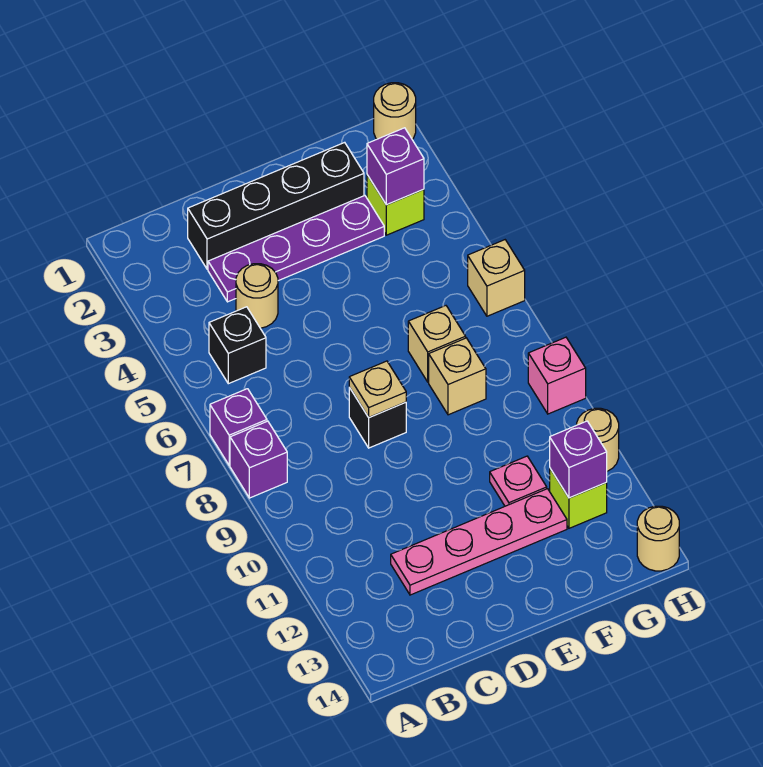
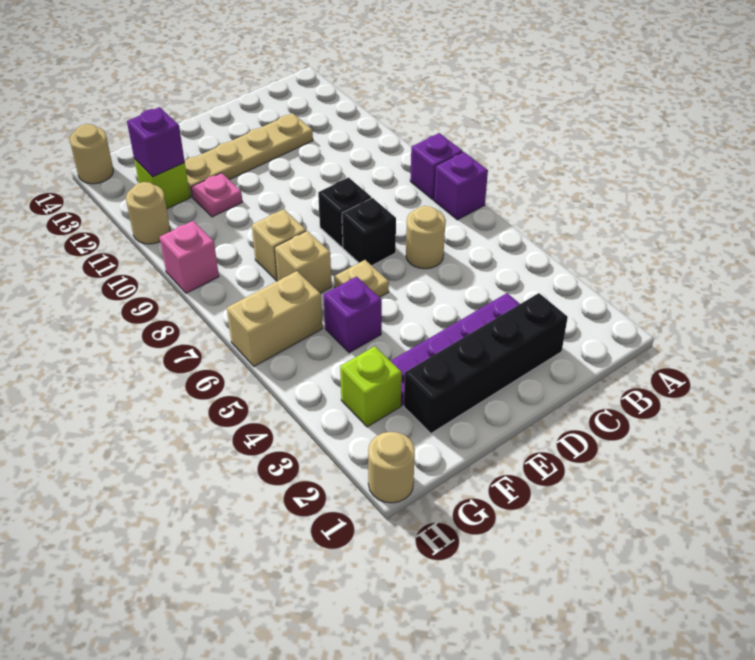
black 1x1 brick [209,307,266,384] -> black 1x1 brick moved to [342,198,396,265]
tan 1x1 round brick [236,264,278,328] -> tan 1x1 round brick moved to [406,206,445,269]
pink 1x4 plate [391,489,567,595] -> tan 1x4 plate [185,113,313,197]
tan 1x1 plate [349,361,406,417] -> tan 1x1 plate moved to [334,260,389,297]
purple 1x1 brick [367,128,424,205] -> purple 1x1 brick moved to [324,277,382,353]
tan 1x1 brick [468,240,525,316] -> tan 1x2 brick [227,271,322,366]

